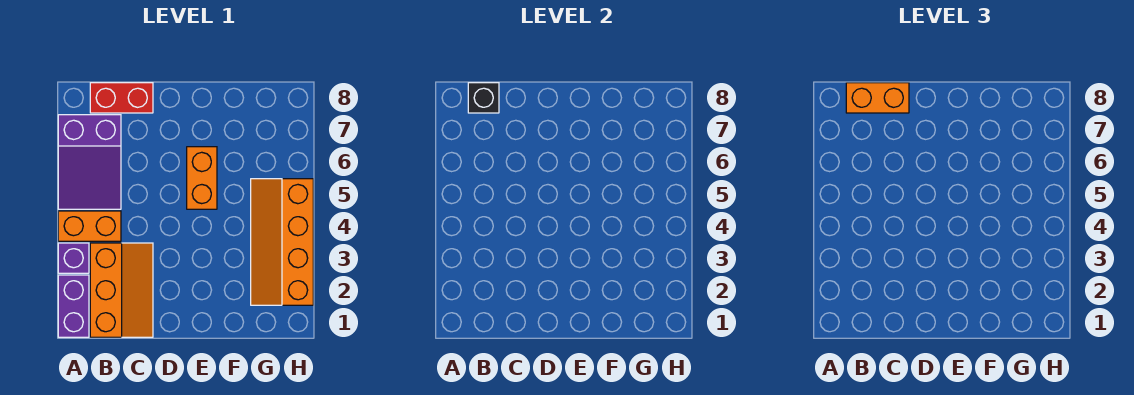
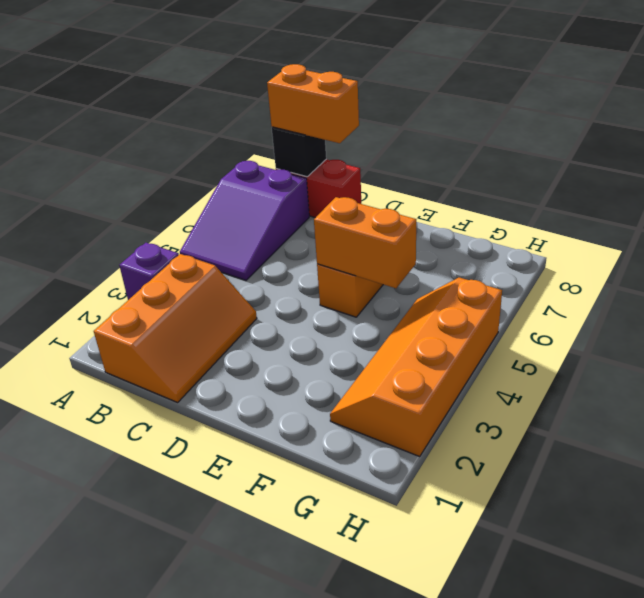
purple 1x2 brick [58,275,89,337] -> none
orange 1x2 brick [58,211,121,241] -> orange 1x2 brick moved to [314,197,416,288]

